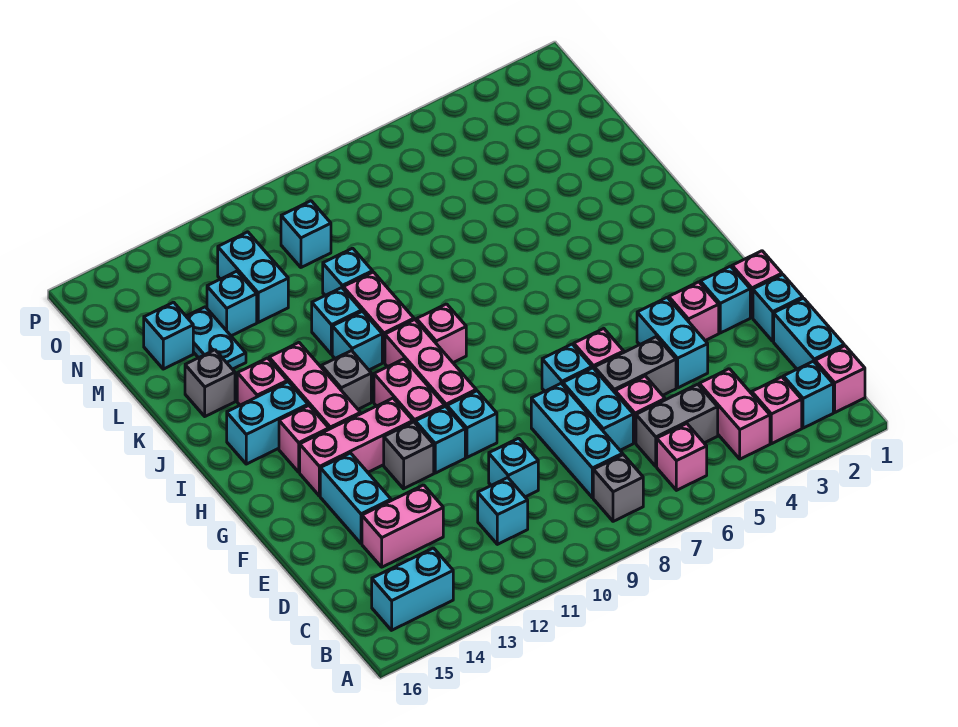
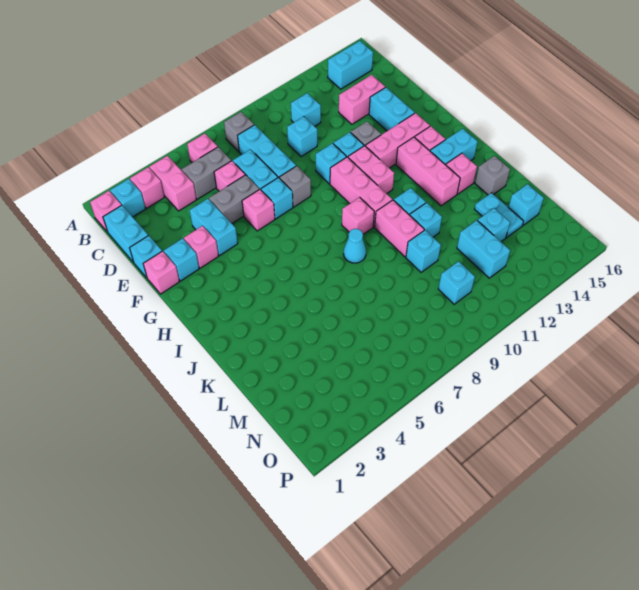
grey 1x1 brick [322,351,371,409] -> grey 1x1 brick moved to [279,166,311,207]
none -> cyan 1x1 cone [344,229,366,263]

